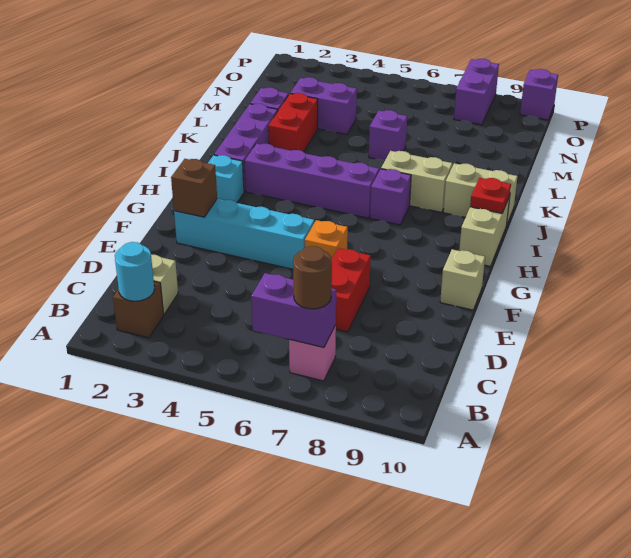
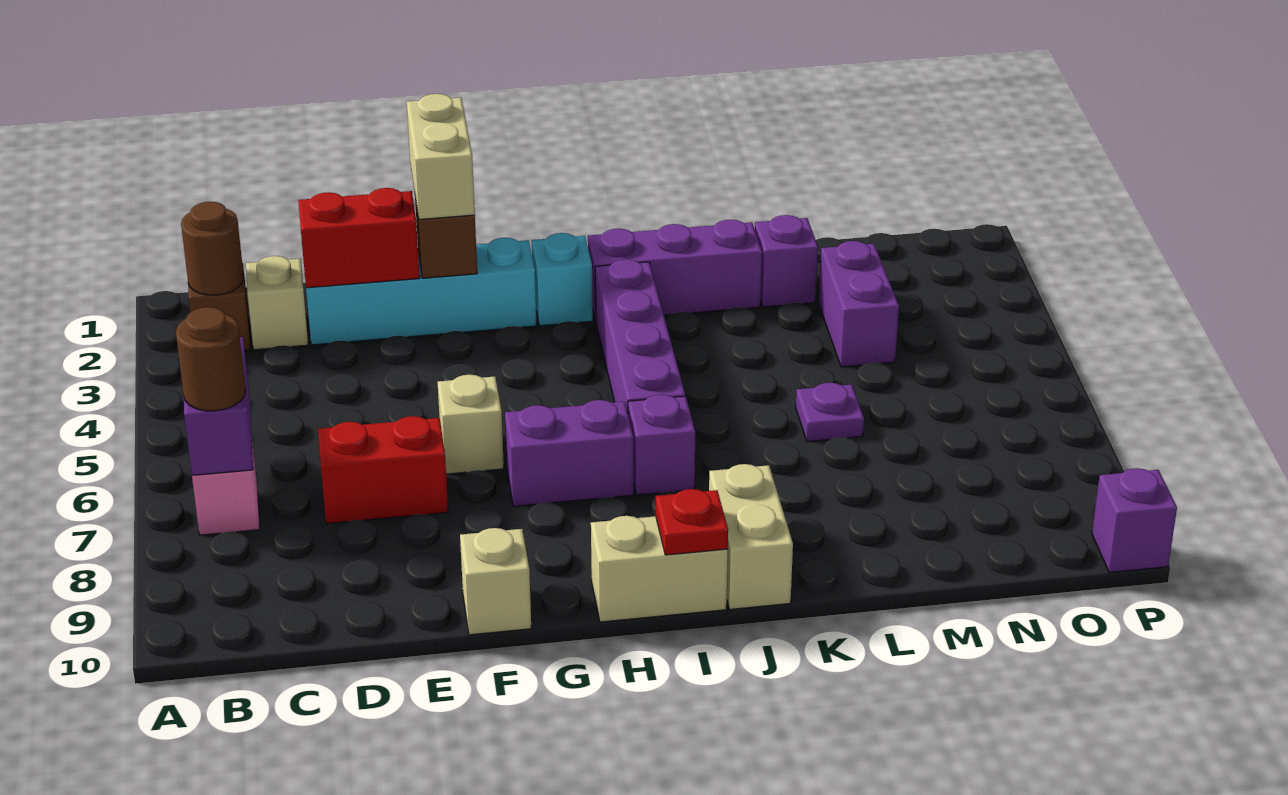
cyan 1x1 round brick [115,242,154,301] -> brown 1x1 round brick [181,202,244,295]
cyan 1x4 brick [174,199,314,269] -> cyan 1x4 brick turned to [306,238,537,345]
orange 1x1 brick [305,220,348,260] -> tan 1x1 brick [438,375,504,474]
tan 1x2 brick [381,151,452,212] -> tan 1x2 brick moved to [407,94,475,219]
red 1x2 brick [268,93,318,152] -> red 1x2 brick moved to [298,188,420,288]
purple 1x1 brick [369,110,407,160] -> purple 1x1 plate [796,383,864,442]
purple 1x2 brick [454,59,499,125] -> purple 1x2 brick moved to [505,400,634,506]

